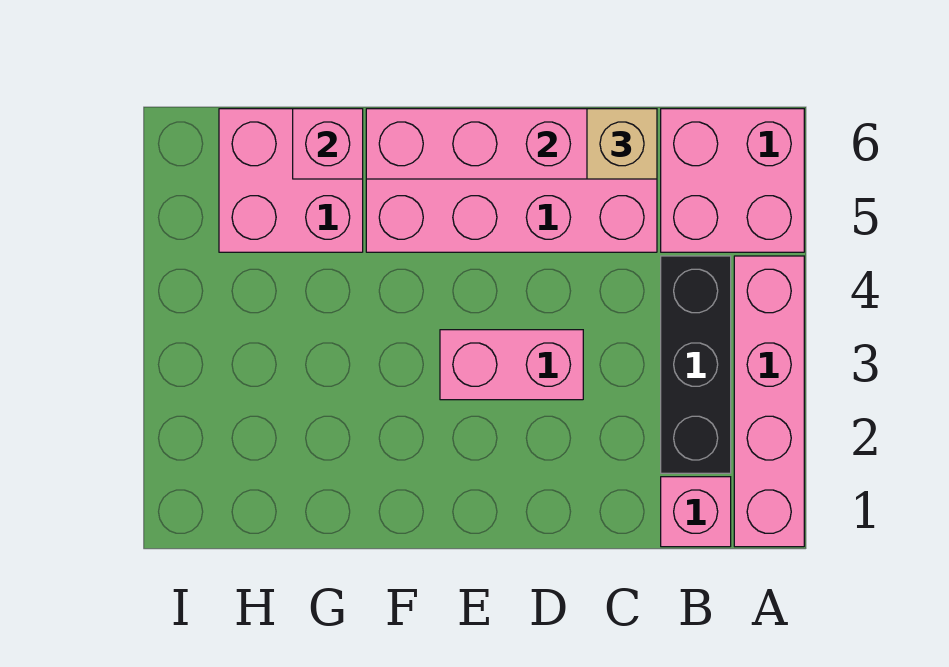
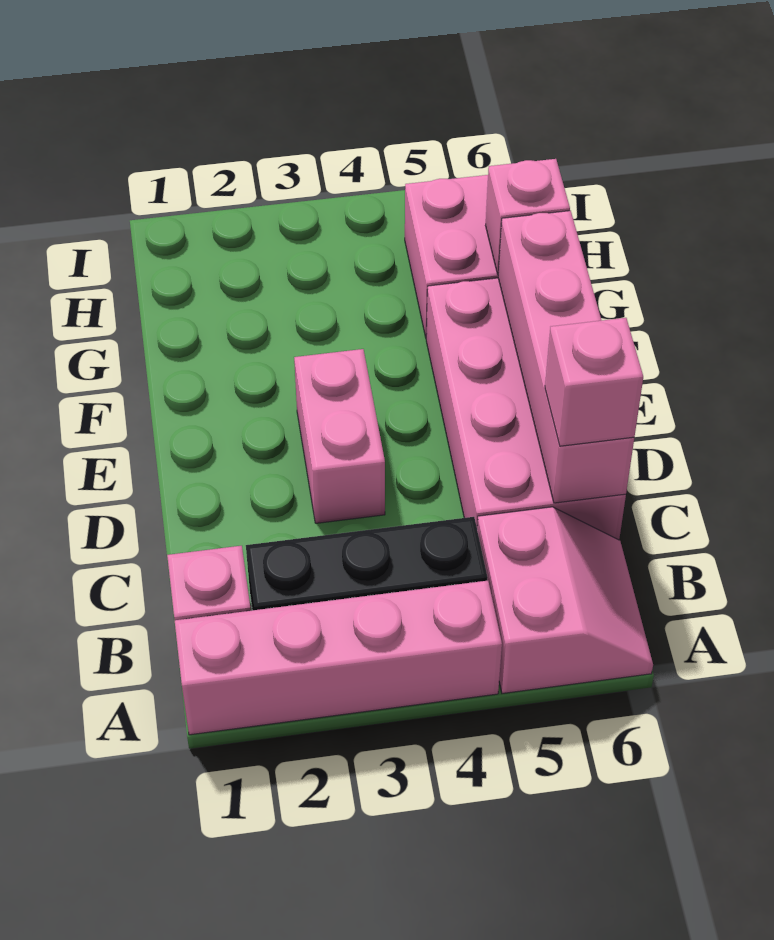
pink 2x2 brick [661,109,804,252] -> pink 2x2 slope [477,507,653,693]
tan 1x1 brick [587,109,657,179] -> pink 1x1 brick [545,318,643,446]

